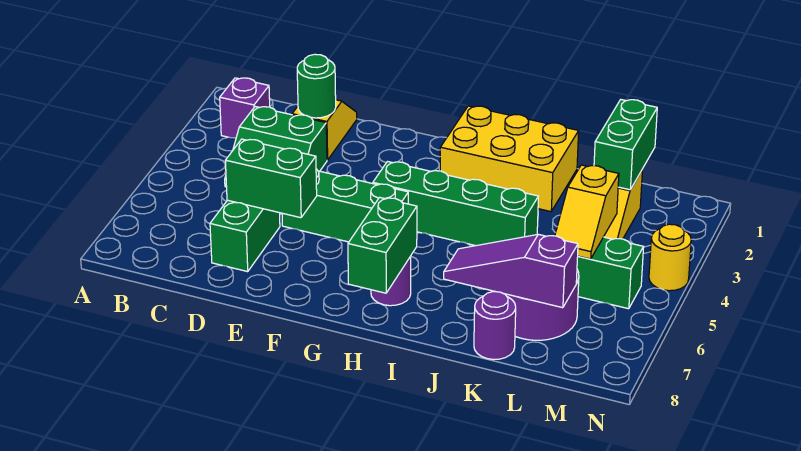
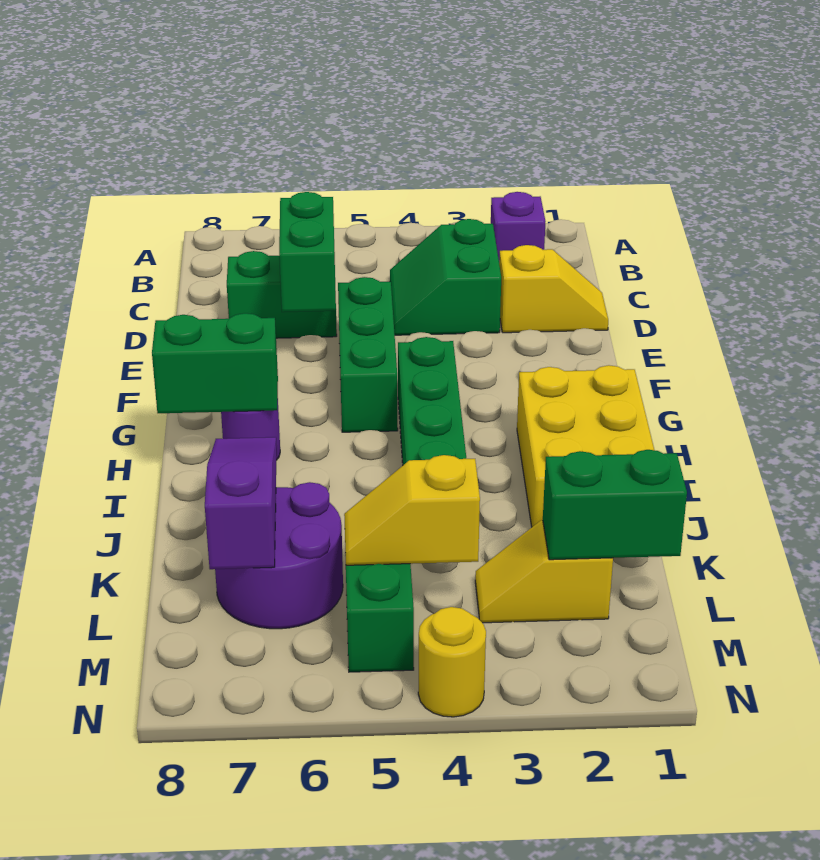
green 1x1 round brick [297,54,336,118] -> none
purple 1x1 round brick [474,292,516,360] -> none

